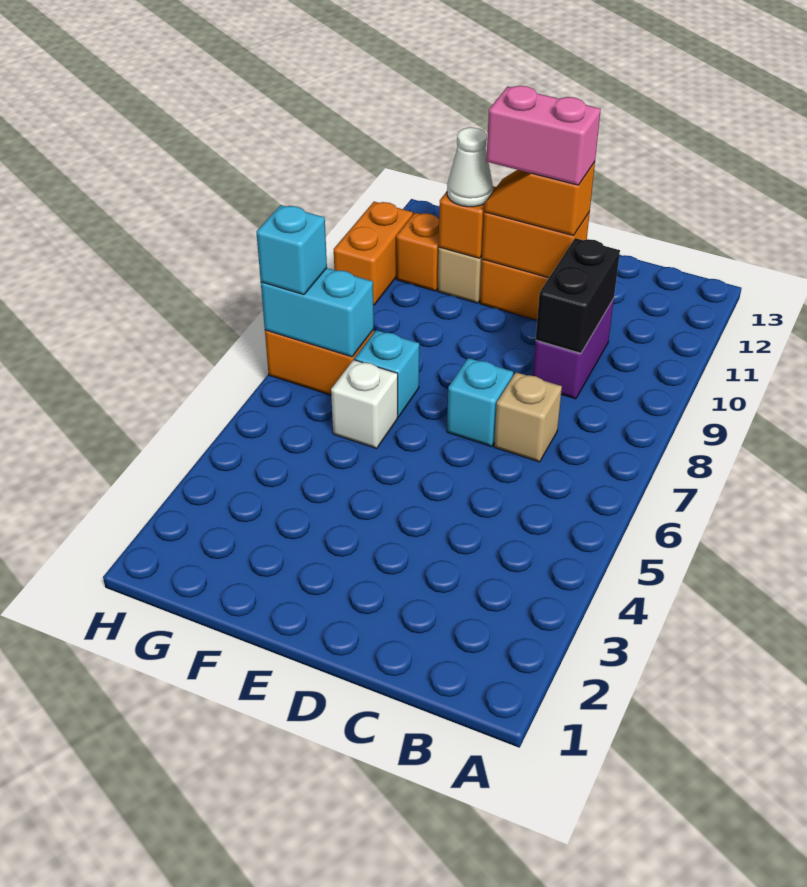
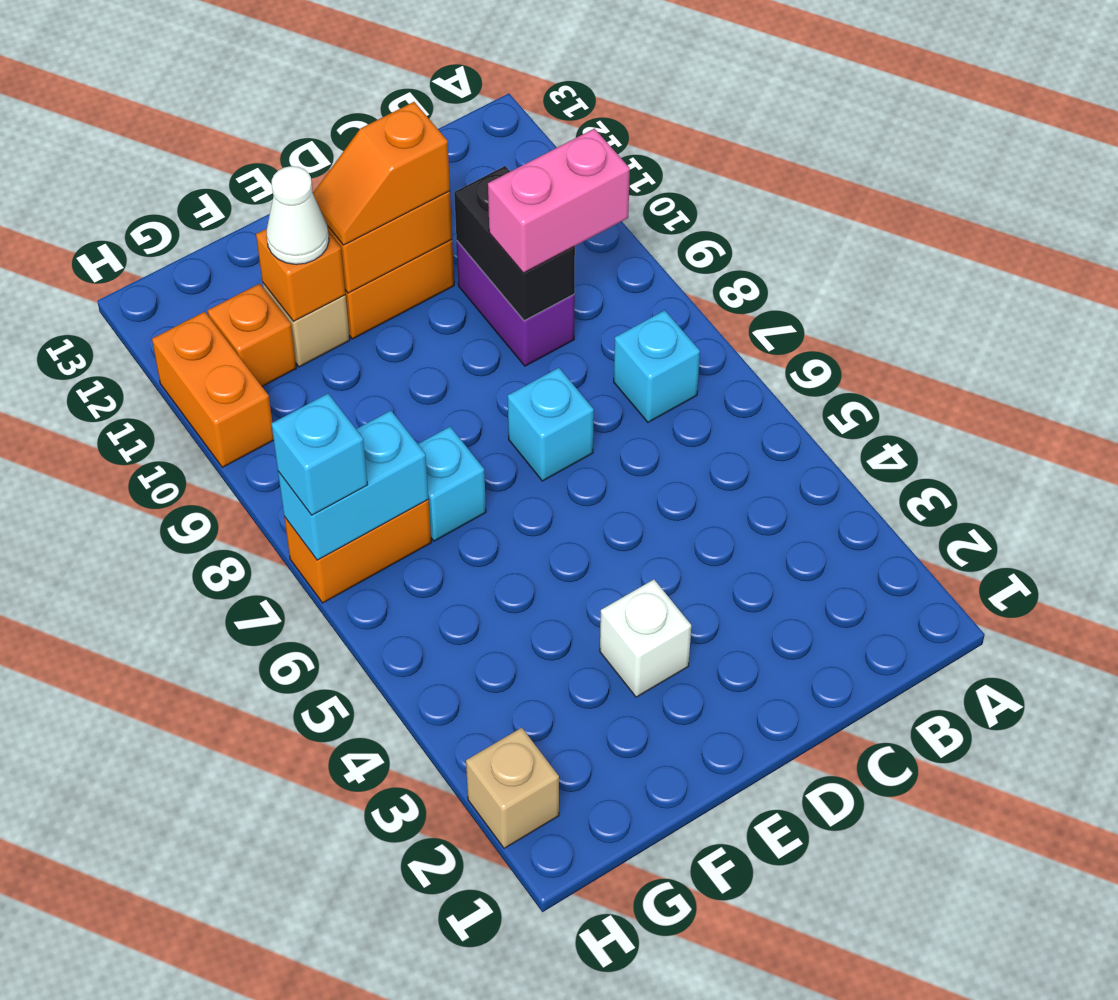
none -> cyan 1x1 brick [614,310,700,422]
tan 1x1 brick [494,372,562,462] -> tan 1x1 brick moved to [466,728,559,848]
pink 1x2 brick [486,86,601,185] -> pink 1x2 brick moved to [488,129,630,273]
white 1x1 brick [331,360,398,448] -> white 1x1 brick moved to [600,580,691,697]

